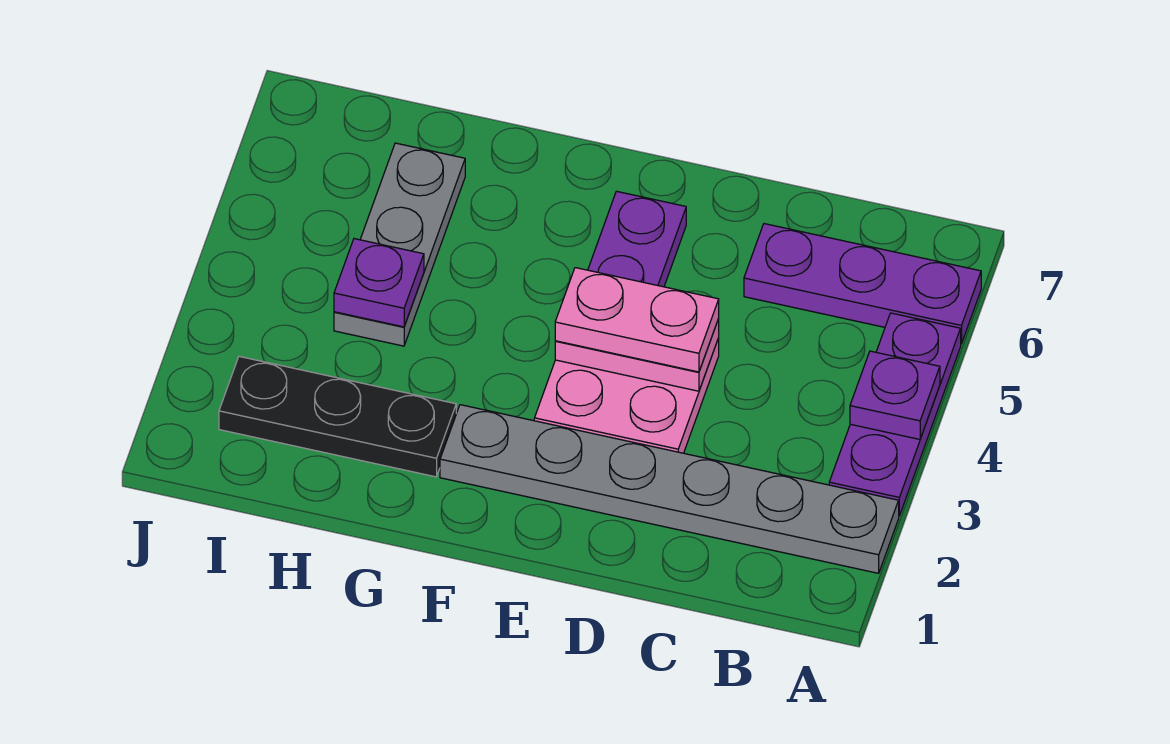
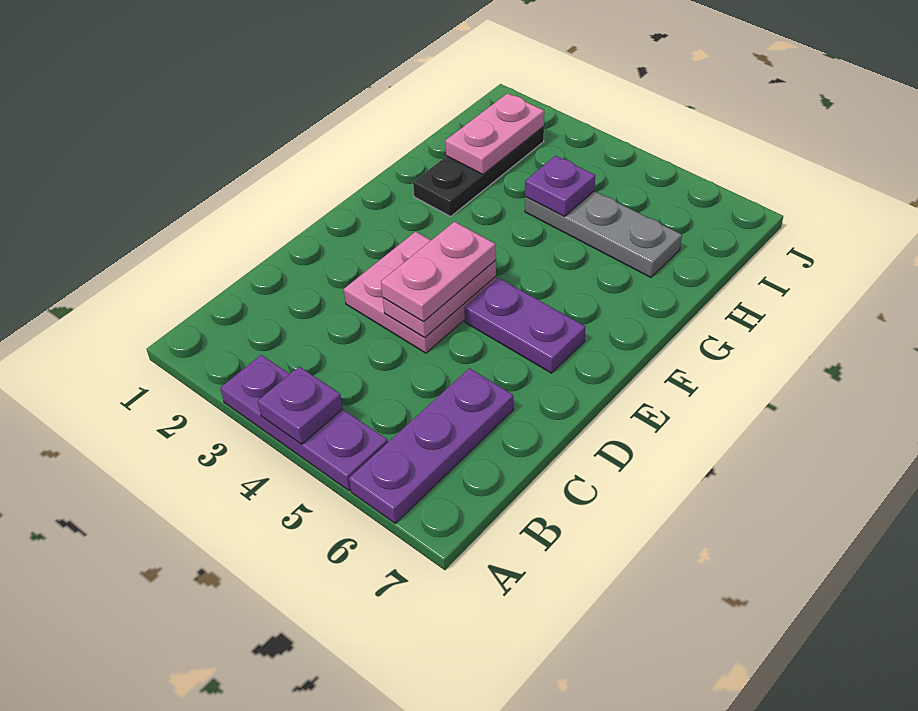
grey 1x6 plate [440,405,899,573] -> none
none -> pink 1x2 plate [445,93,544,174]

